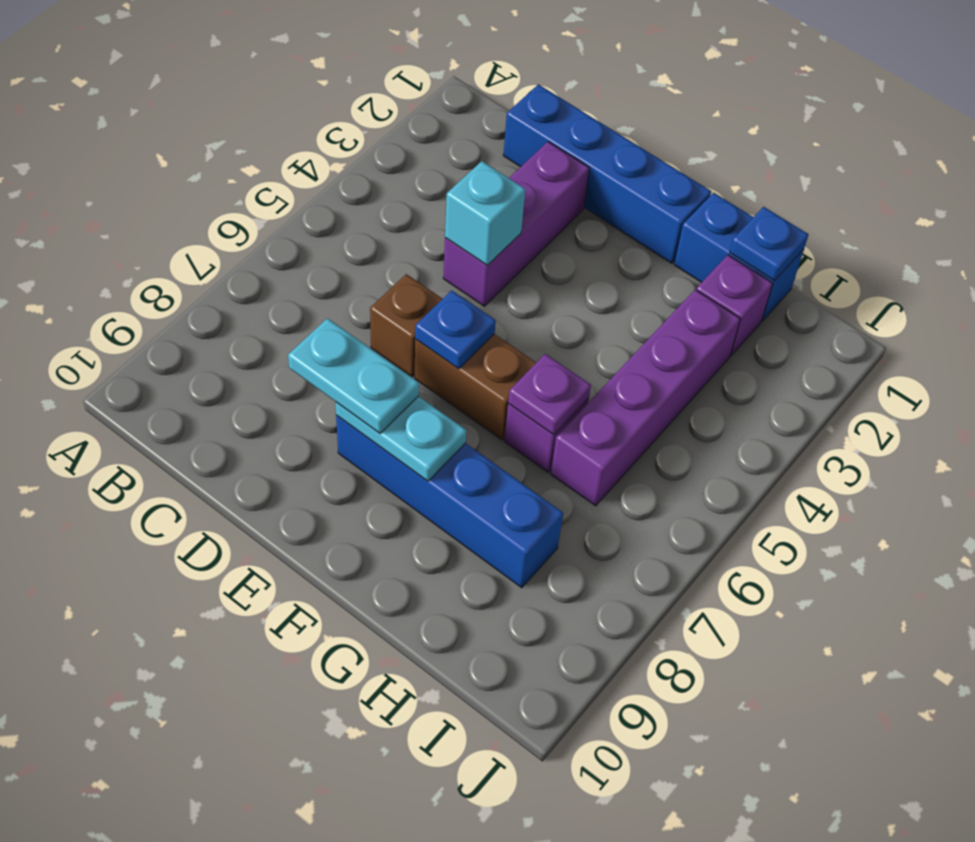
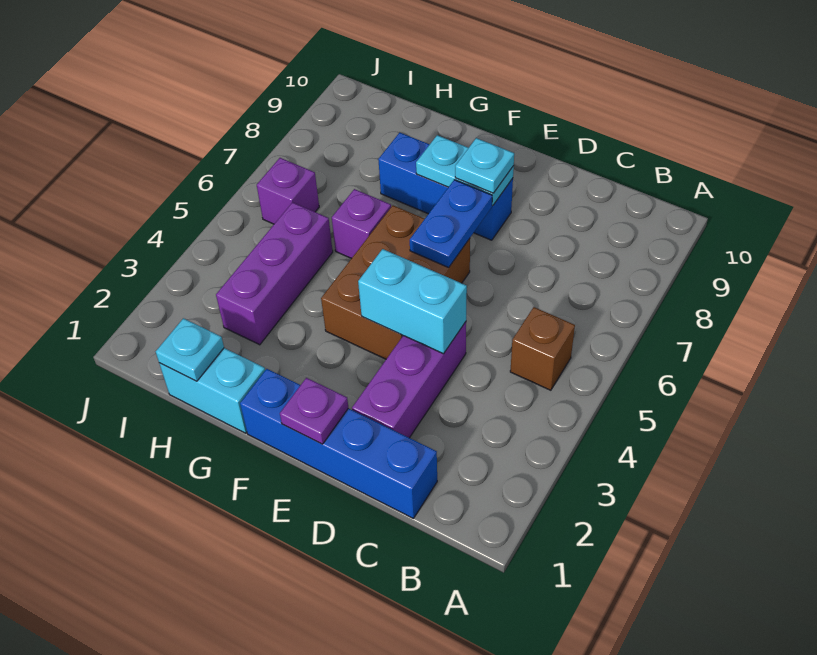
cyan 1x1 brick [445,161,525,265] -> cyan 1x2 brick [358,249,467,354]
brown 1x1 brick [370,274,442,377] -> brown 1x1 brick moved to [510,307,575,390]
cyan 1x2 plate [288,318,419,433] -> cyan 1x1 plate [455,138,514,193]
brown 1x2 brick [415,334,536,440] -> brown 2x3 brick [321,206,470,359]
blue 1x1 plate [415,291,496,369] -> blue 1x2 plate [410,180,492,267]
blue 1x4 brick [336,415,563,588] -> blue 1x3 brick [378,133,513,240]
blue 1x2 brick [674,193,804,321] -> cyan 1x2 brick [159,348,265,433]
purple 1x1 plate [508,354,591,435] -> purple 1x1 plate moved to [280,378,348,444]
blue 1x1 plate [730,207,809,281] -> cyan 1x1 plate [156,318,224,381]
purple 1x1 brick [696,255,773,356] -> purple 1x1 brick moved to [257,158,319,224]
purple 1x4 brick [551,290,740,506] -> purple 1x3 brick [216,202,333,345]

